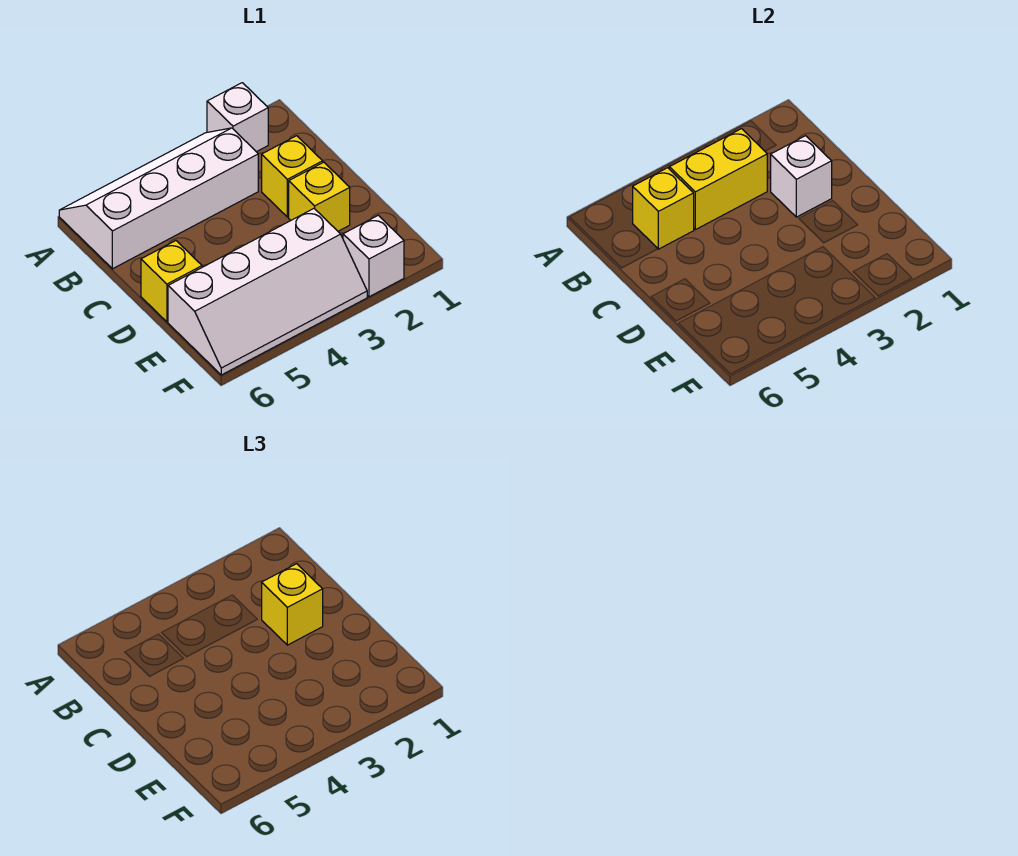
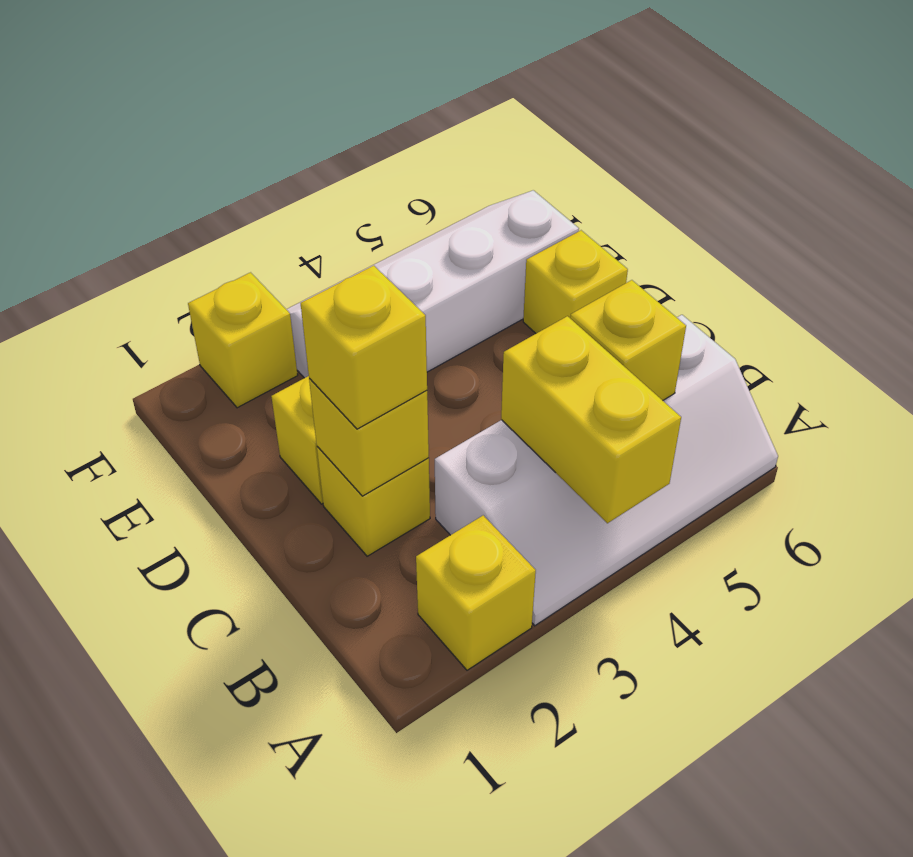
white 1x1 brick [207,83,268,152] -> yellow 1x1 brick [416,515,536,670]
yellow 1x2 brick [669,129,767,230] -> yellow 1x2 brick turned to [501,316,681,523]
white 1x1 brick [771,136,832,217] -> yellow 1x1 brick [309,378,429,496]
white 1x1 brick [343,215,404,297] -> yellow 1x1 brick [188,272,298,408]

